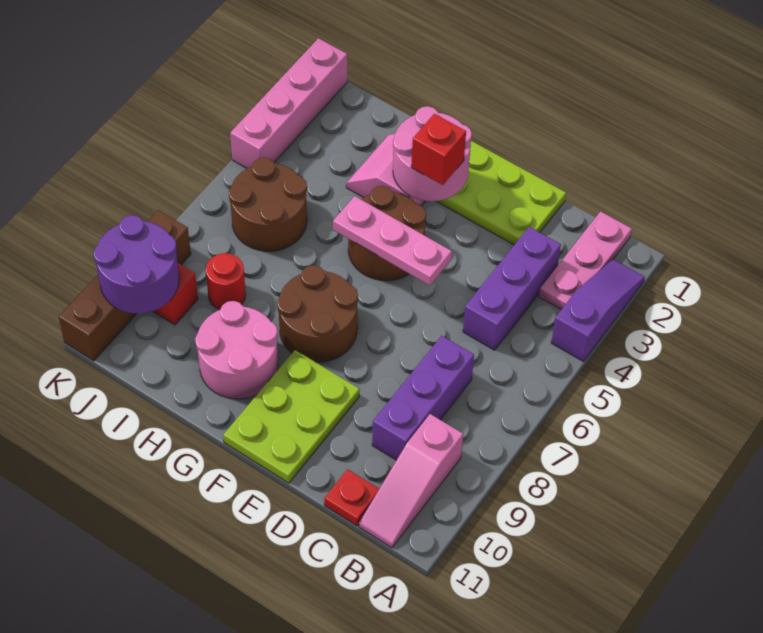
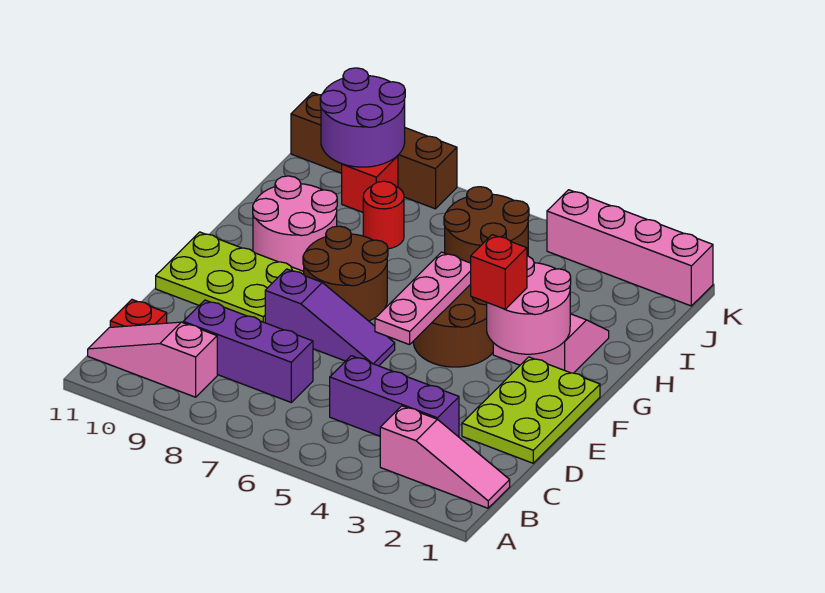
purple 1x3 slope [551,259,645,362] -> purple 1x3 slope moved to [265,269,395,366]
pink 1x3 plate [539,211,632,310] -> pink 1x3 slope [380,406,510,508]

